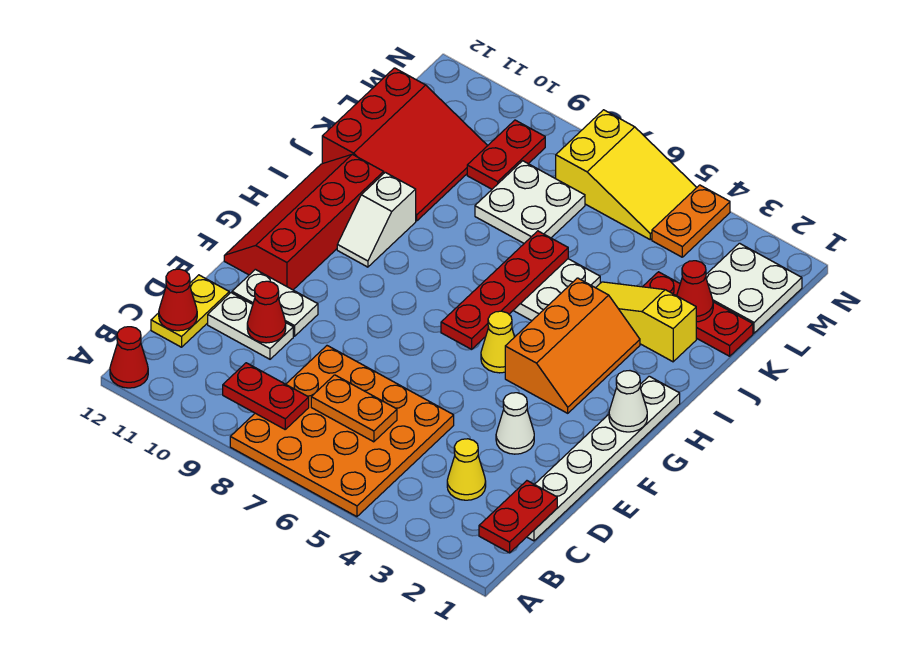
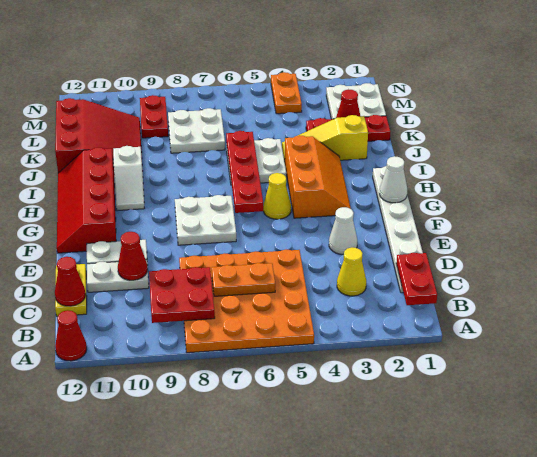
red 1x2 plate [223,363,309,429] -> red 2x2 plate [149,267,215,323]
none -> white 2x2 plate [175,195,236,245]
yellow 2x3 slope [556,110,697,240] -> none

